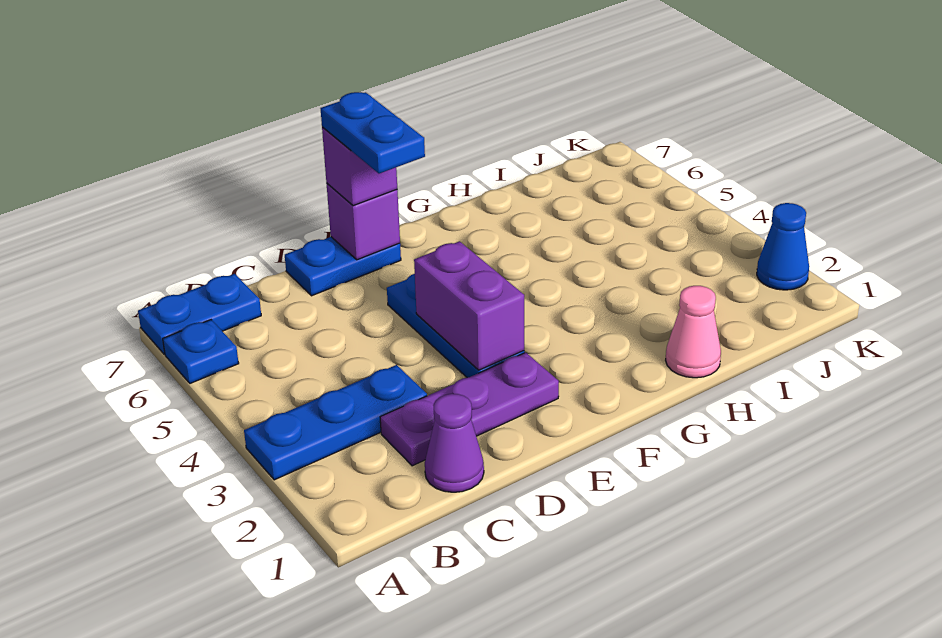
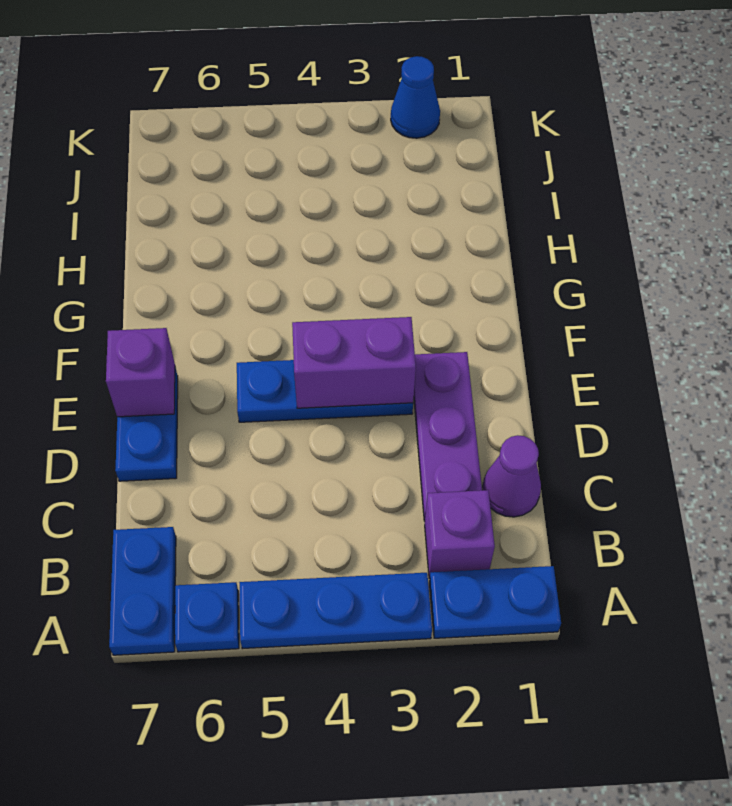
blue 1x3 plate [244,365,427,480] -> blue 1x3 plate turned to [239,573,432,649]
blue 1x2 plate [320,92,425,173] -> blue 1x2 plate moved to [429,566,561,638]
purple 1x1 brick [322,127,397,206] -> purple 1x1 brick moved to [425,490,495,579]
pink 1x1 cone [666,286,721,378] -> none

